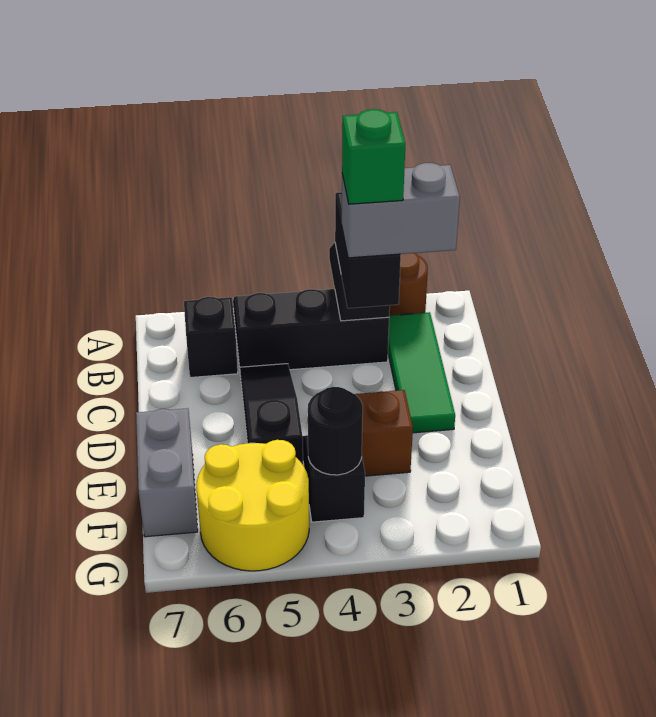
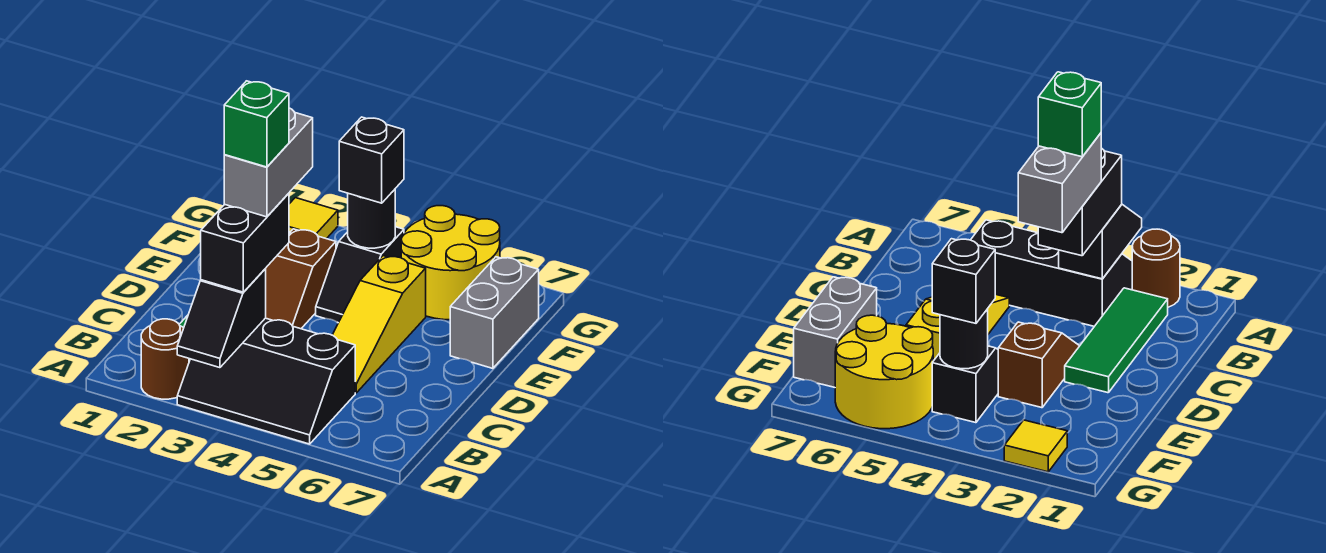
black 1x1 brick [184,297,238,378] -> black 1x1 brick moved to [339,117,404,203]
grey 1x2 brick [342,163,460,258] -> grey 1x2 brick turned to [224,108,313,217]
black 1x3 slope [240,364,303,464] -> yellow 1x3 slope [333,256,426,393]
none -> yellow 1x1 tile [289,198,338,239]

